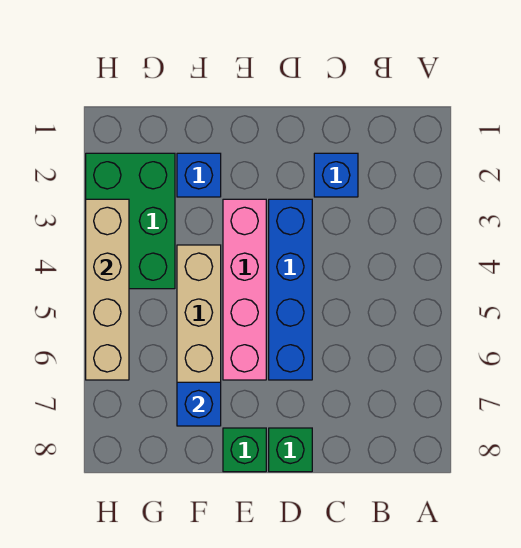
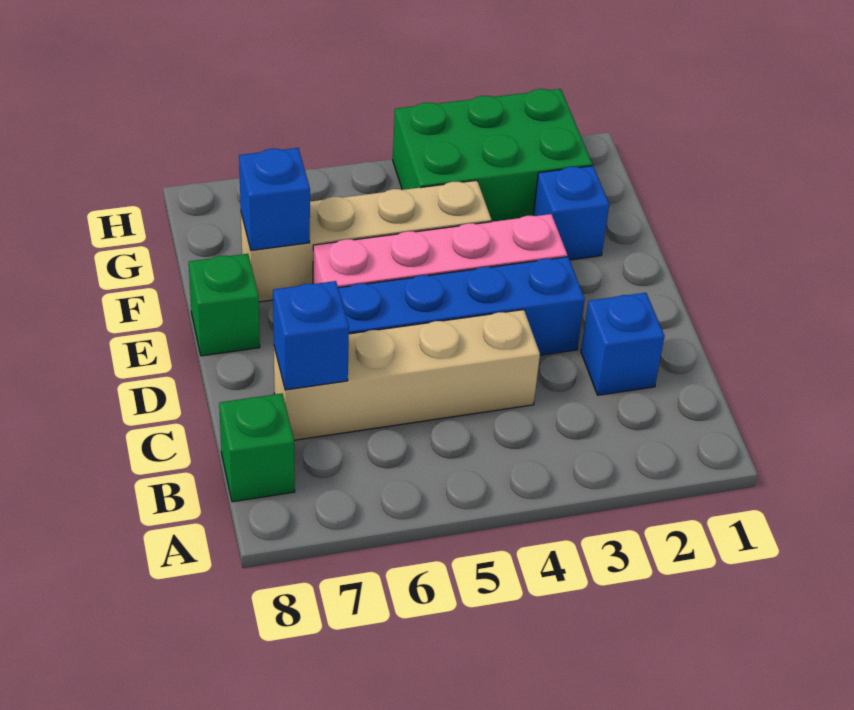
none -> blue 1x1 brick [273,281,349,390]
green 1x1 brick [269,428,312,472] -> green 1x1 brick moved to [219,393,295,502]
tan 1x4 brick [86,199,129,380] -> tan 1x4 brick moved to [274,310,540,440]

